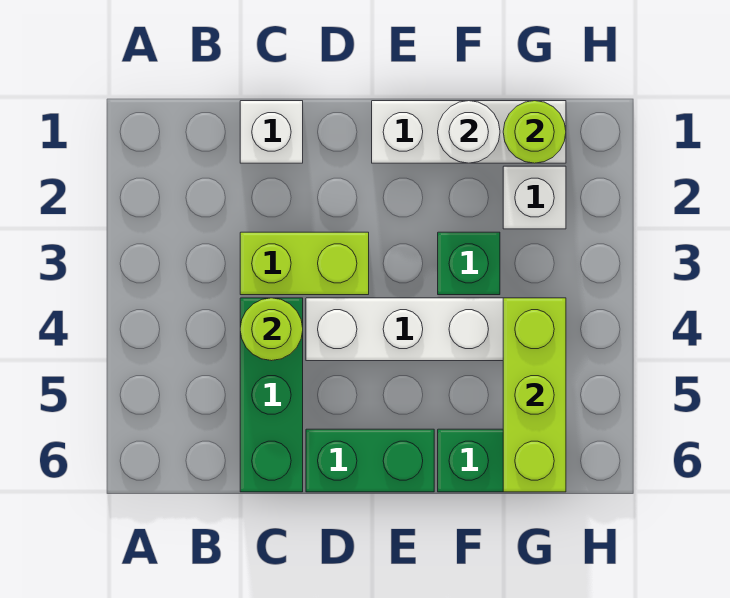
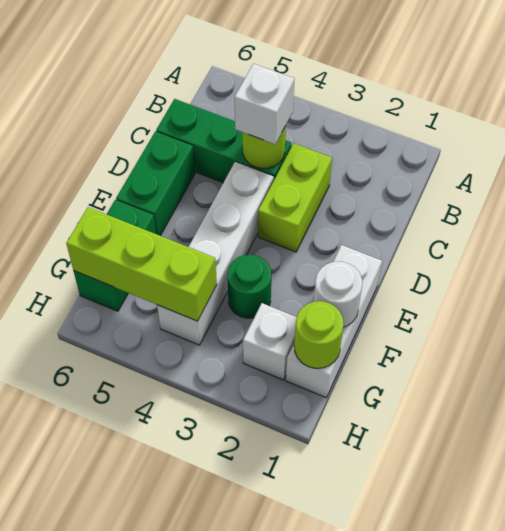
white 1x1 brick [240,101,303,163] -> white 1x1 brick moved to [235,64,295,144]
green 1x1 brick [438,232,500,295] -> green 1x1 round brick [227,255,271,318]

